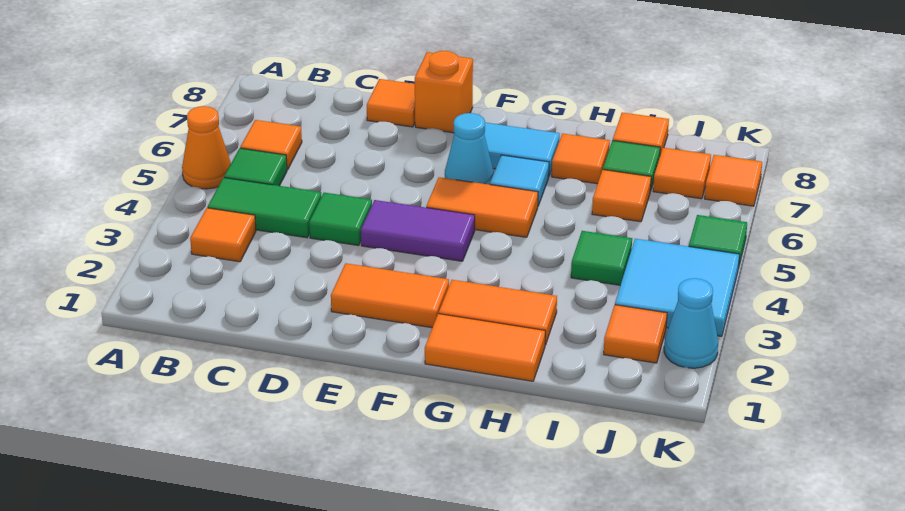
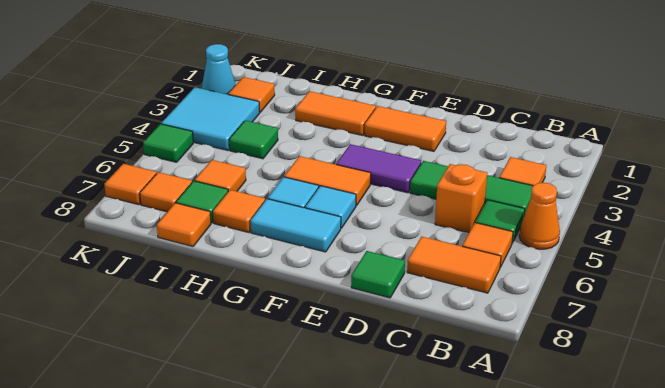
orange 1x1 tile [367,79,415,127] -> green 1x1 tile [351,251,405,298]
orange 1x1 brick [415,51,473,133] -> orange 1x1 brick moved to [435,164,487,233]
cyan 1x1 cone [445,113,494,185] -> cyan 1x1 tile [305,186,356,228]
orange 1x2 tile [425,314,545,381] -> orange 1x2 tile moved to [407,237,501,293]

